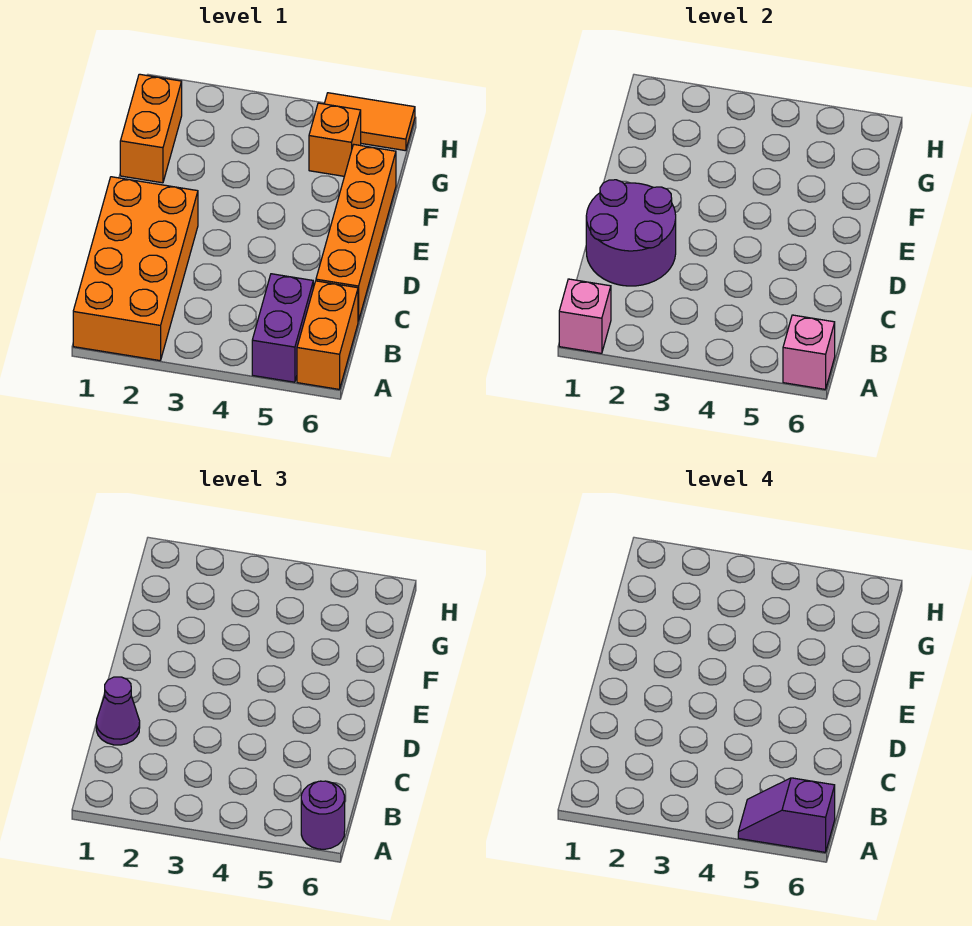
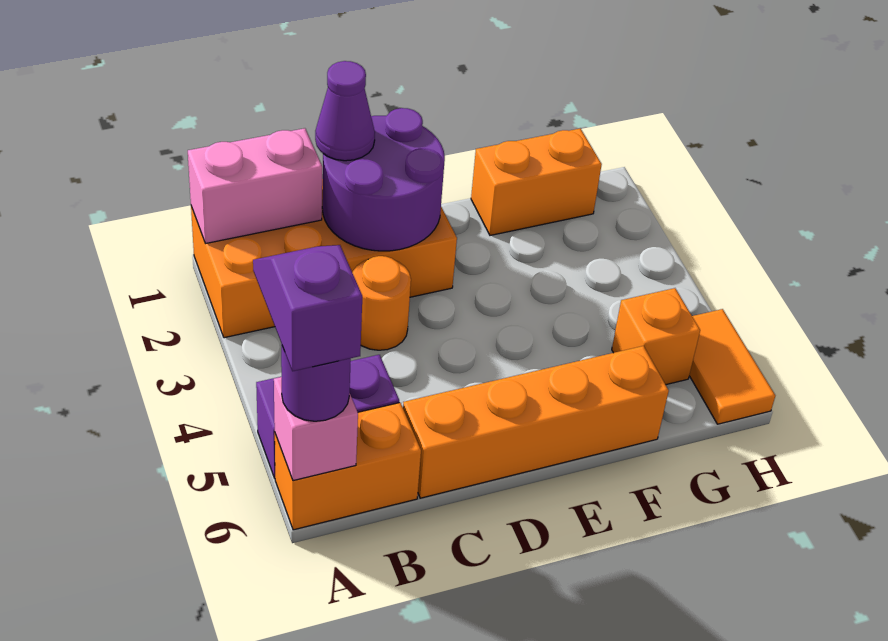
pink 1x1 brick [559,279,611,353] -> pink 1x2 brick [188,128,322,244]
none -> orange 1x1 round brick [352,256,411,350]

